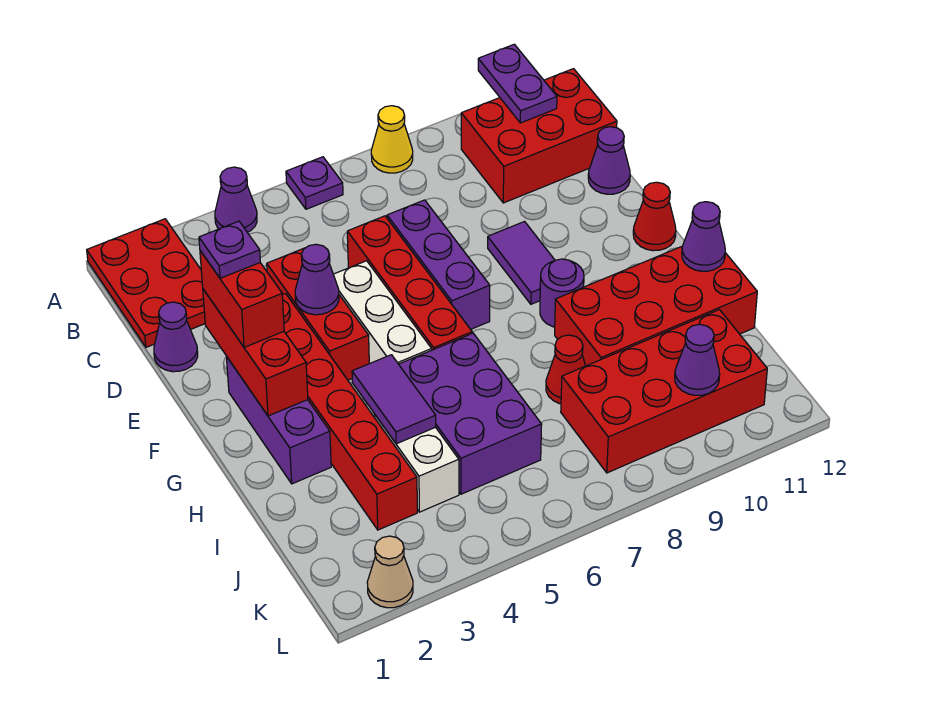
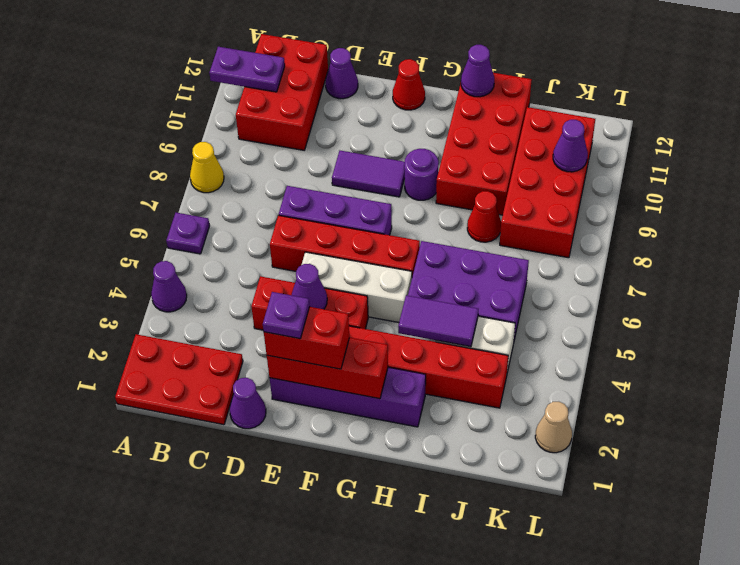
purple 1x3 brick [226,356,331,484] -> purple 1x4 brick [270,367,426,427]

